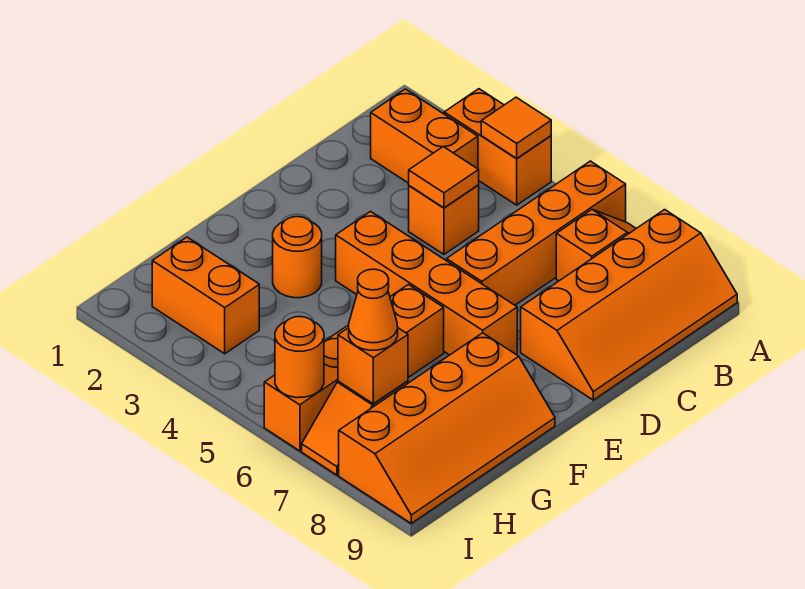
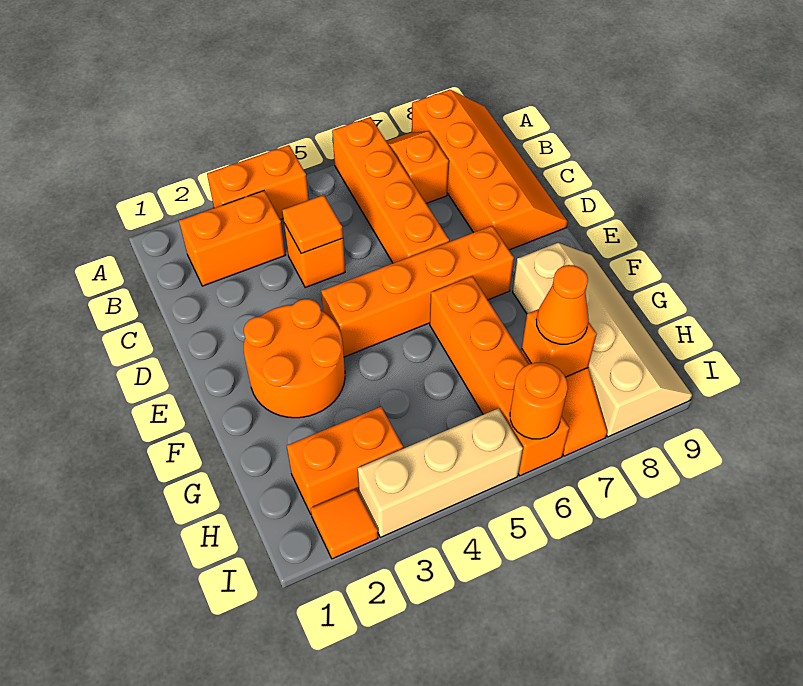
orange 1x1 tile [481,97,551,159] -> orange 1x1 tile moved to [310,489,378,559]
orange 1x1 round brick [273,217,322,298] -> orange 2x2 round brick [244,299,345,418]
orange 2x4 slope [339,333,555,523] -> tan 2x4 slope [513,243,692,437]
none -> tan 1x3 brick [358,408,523,537]

